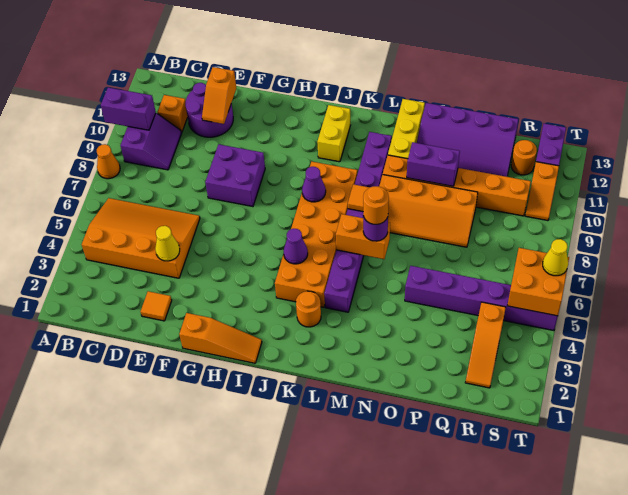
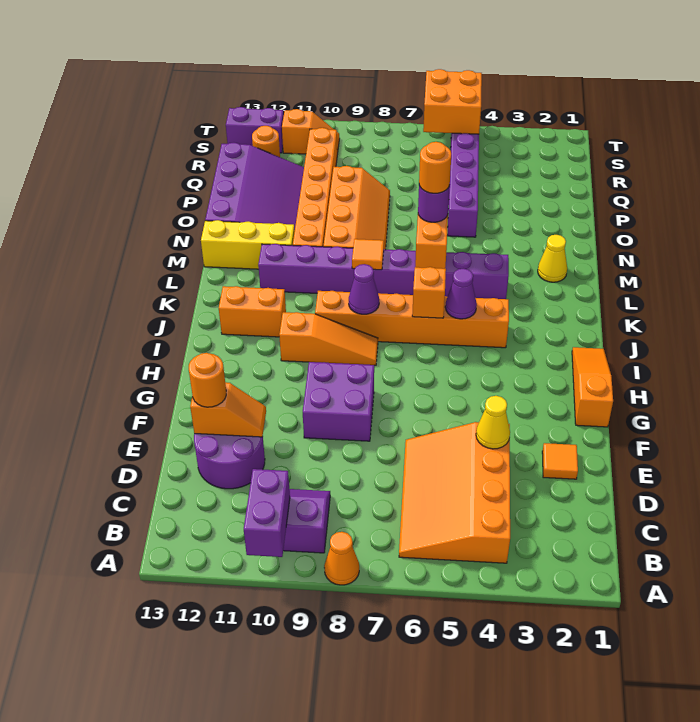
orange 1x1 brick [157,95,188,133] -> orange 1x1 brick moved to [412,267,446,318]
orange 2x6 brick [275,162,357,307] -> orange 1x6 brick [315,291,509,348]
yellow 1x2 brick [317,105,351,162] -> orange 1x2 brick [219,286,286,337]
orange 1x1 round brick [296,291,321,327] -> orange 1x1 round brick moved to [188,353,226,407]
purple 1x2 brick [407,142,460,186] -> none
orange 1x3 slope [465,302,506,388] -> orange 1x3 slope moved to [279,312,378,365]
yellow 1x1 cone [543,239,568,276] -> yellow 1x1 cone moved to [538,235,567,282]

